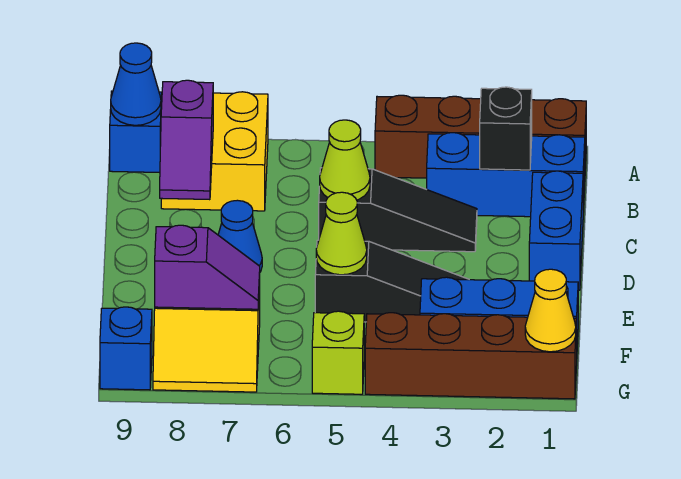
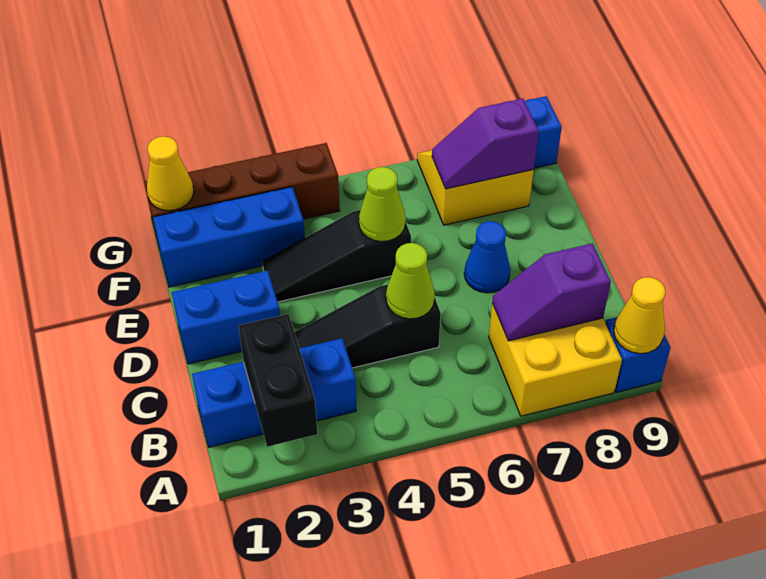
brown 1x4 brick [375,95,586,178] -> none
blue 1x1 cone [111,43,161,125] -> yellow 1x1 cone [614,277,665,354]
black 1x1 brick [480,87,532,170] -> black 1x2 brick [239,314,317,447]
purple 1x2 slope [160,80,213,200] -> purple 1x2 slope turned to [492,243,611,341]
blue 1x2 brick [529,171,583,290] -> blue 1x2 brick turned to [172,271,280,364]
lime 1x1 brick [312,311,364,394] -> none

